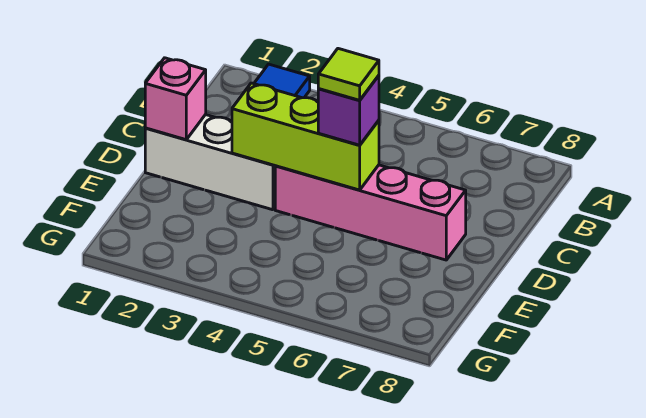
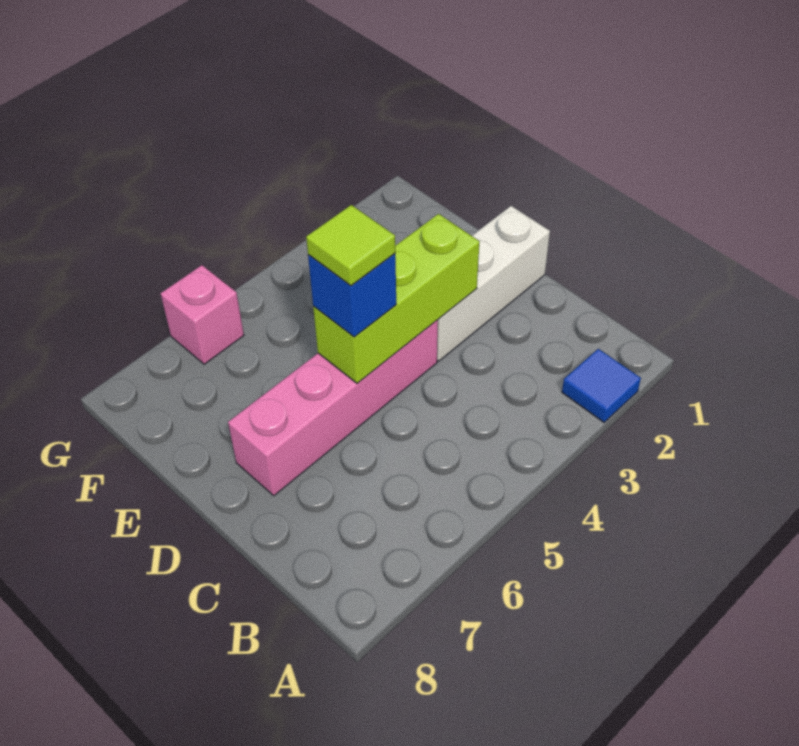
pink 1x1 brick [145,58,206,140] -> pink 1x1 brick moved to [161,265,244,364]
purple 1x1 brick [318,76,379,145] -> blue 1x1 brick [308,254,396,337]

